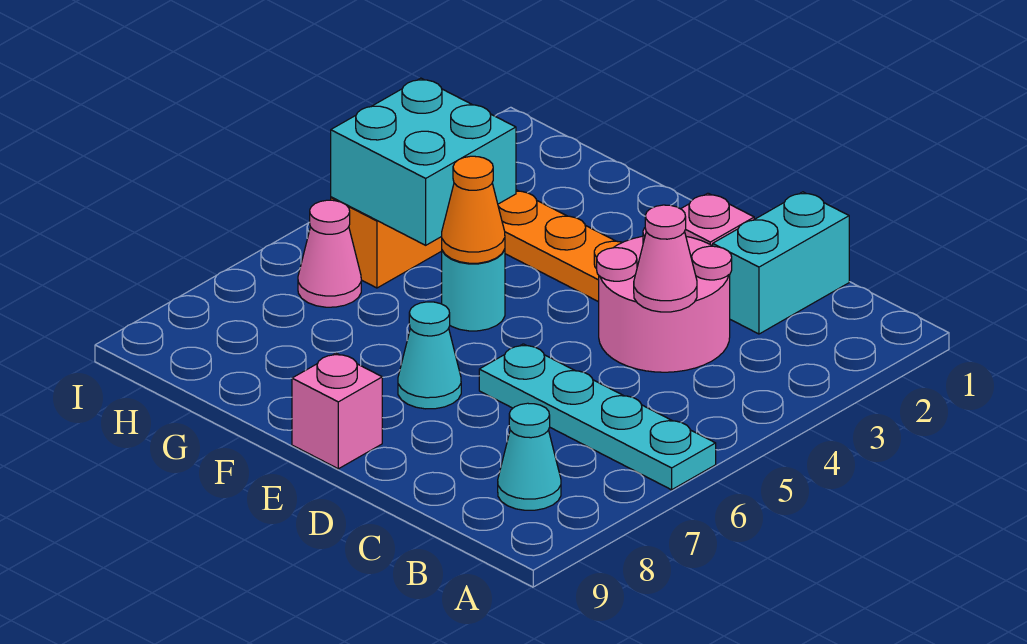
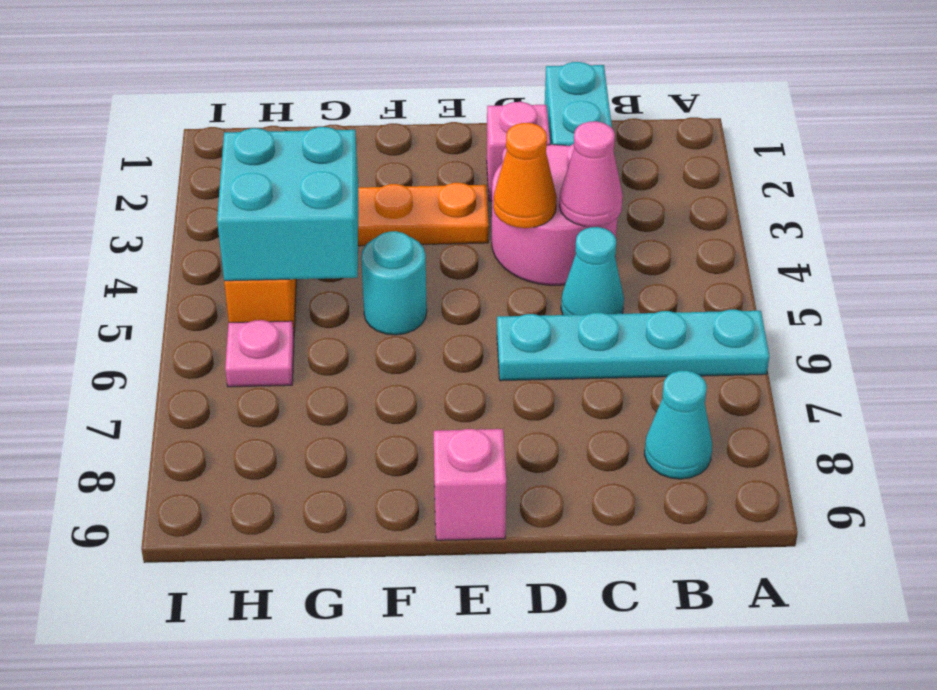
cyan 1x1 cone [398,302,461,409] -> cyan 1x1 cone moved to [561,227,624,315]
orange 1x1 cone [442,156,505,263] -> orange 1x1 cone moved to [493,123,557,228]
pink 1x1 cone [298,200,361,307] -> pink 1x1 plate [225,320,294,387]

